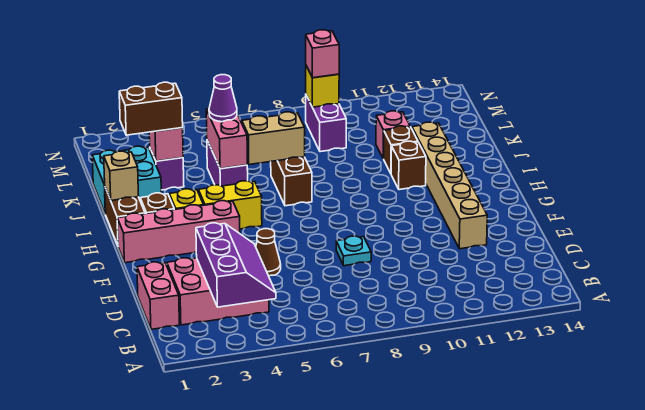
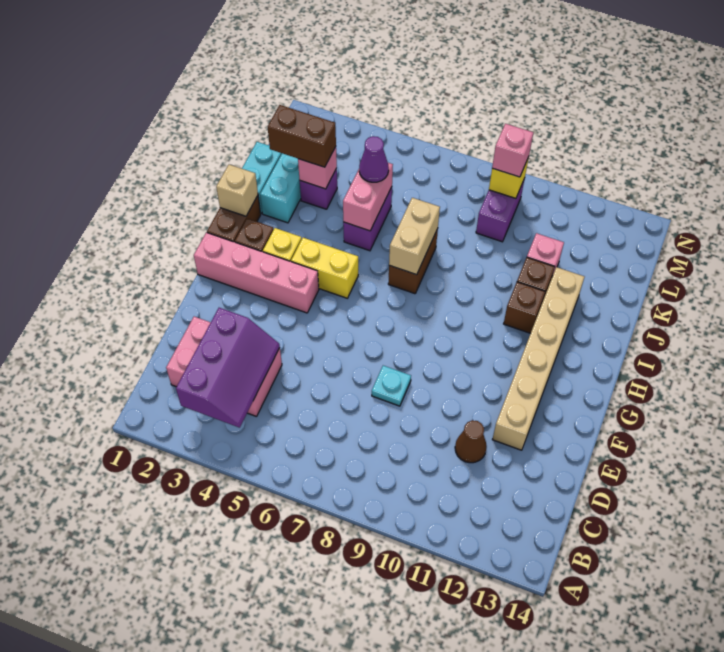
pink 1x2 brick [137,262,179,329] -> none
brown 1x1 cone [256,229,281,276] -> brown 1x1 cone moved to [455,420,487,463]
tan 1x2 brick [242,112,305,165] -> tan 1x2 brick turned to [389,198,440,275]

